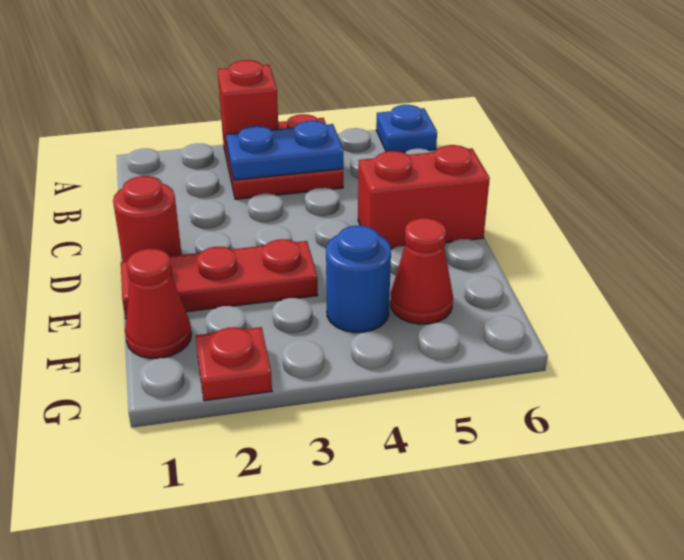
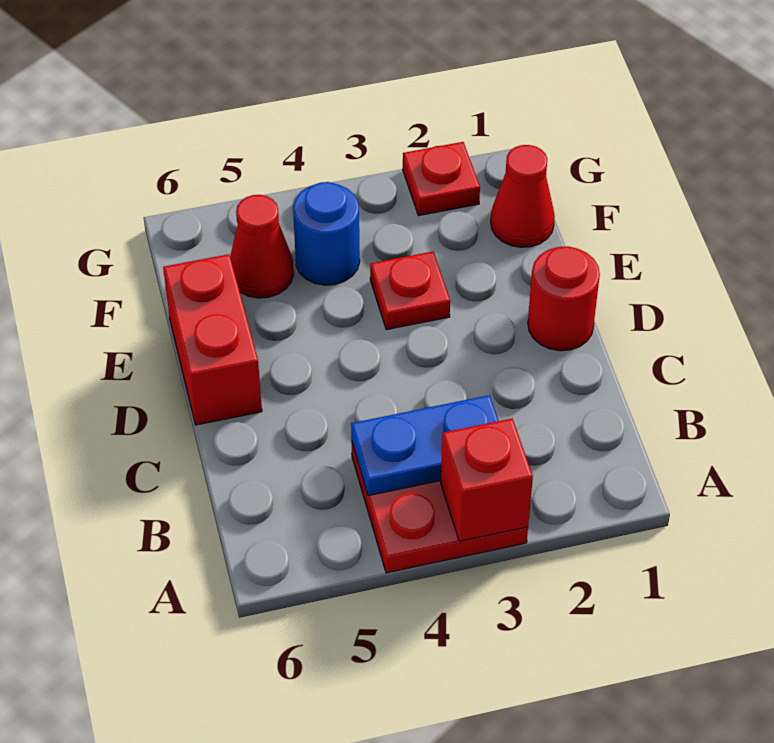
blue 1x1 plate [376,105,437,153] -> none
red 1x2 brick [358,145,490,249] -> red 1x2 brick turned to [163,254,262,425]
red 1x3 plate [121,239,318,319] -> red 1x1 plate [370,251,450,330]

